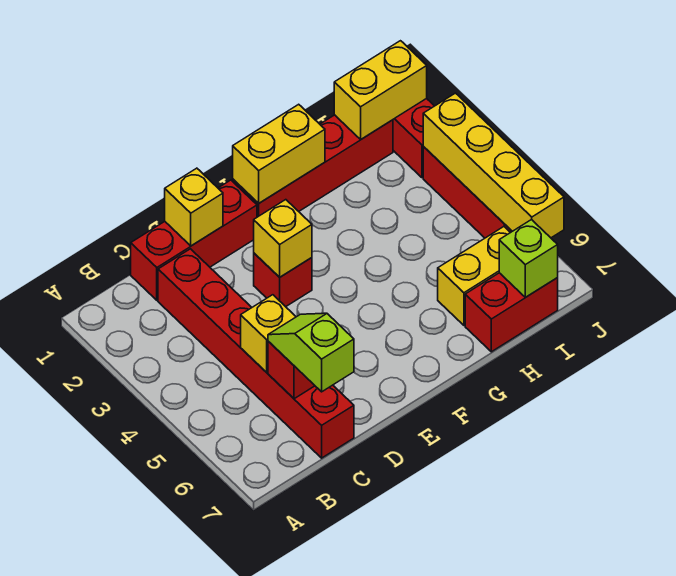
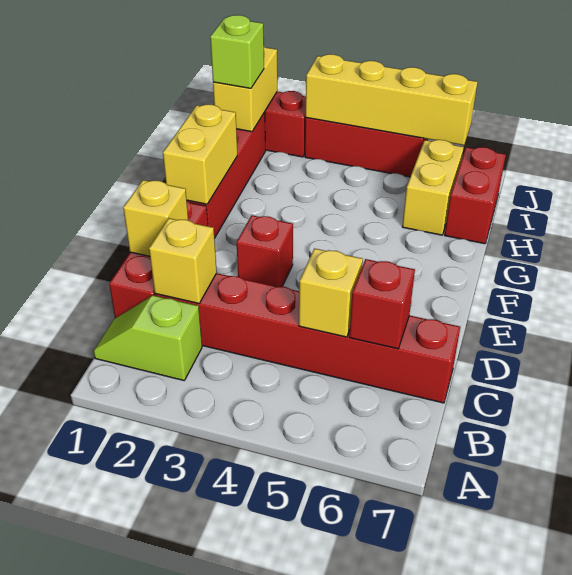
lime 1x2 slope [268,313,354,392] -> lime 1x2 slope moved to [94,295,202,380]
yellow 1x1 brick [254,200,312,277] -> yellow 1x1 brick moved to [149,218,217,303]
lime 1x1 brick [499,219,558,297] -> lime 1x1 brick moved to [210,15,264,88]

